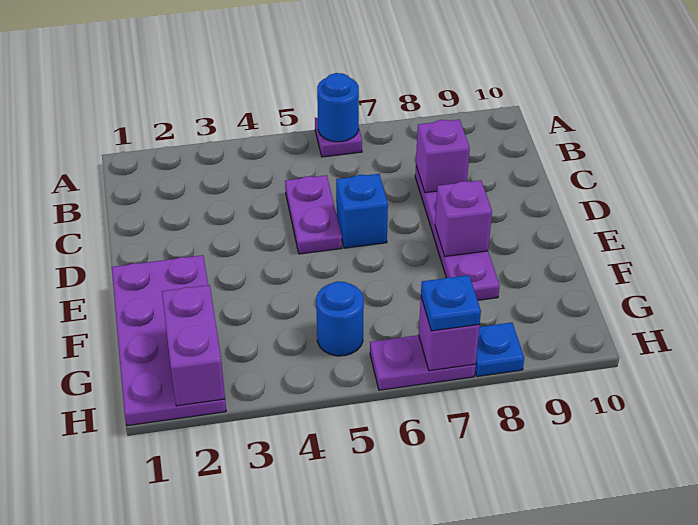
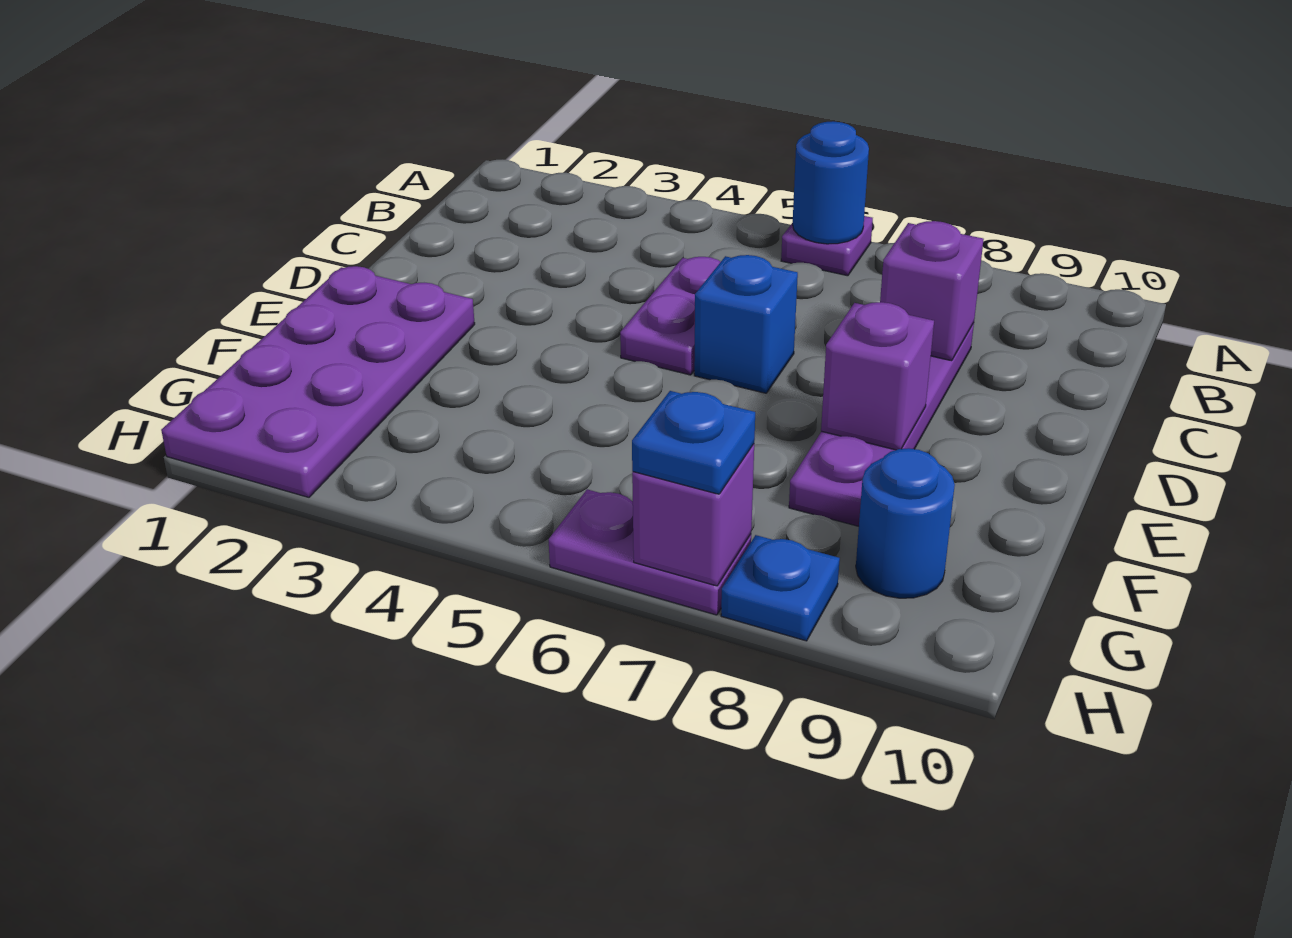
purple 1x2 brick [162,285,225,406] -> none
blue 1x1 round brick [316,281,364,356] -> blue 1x1 round brick moved to [856,448,955,598]

